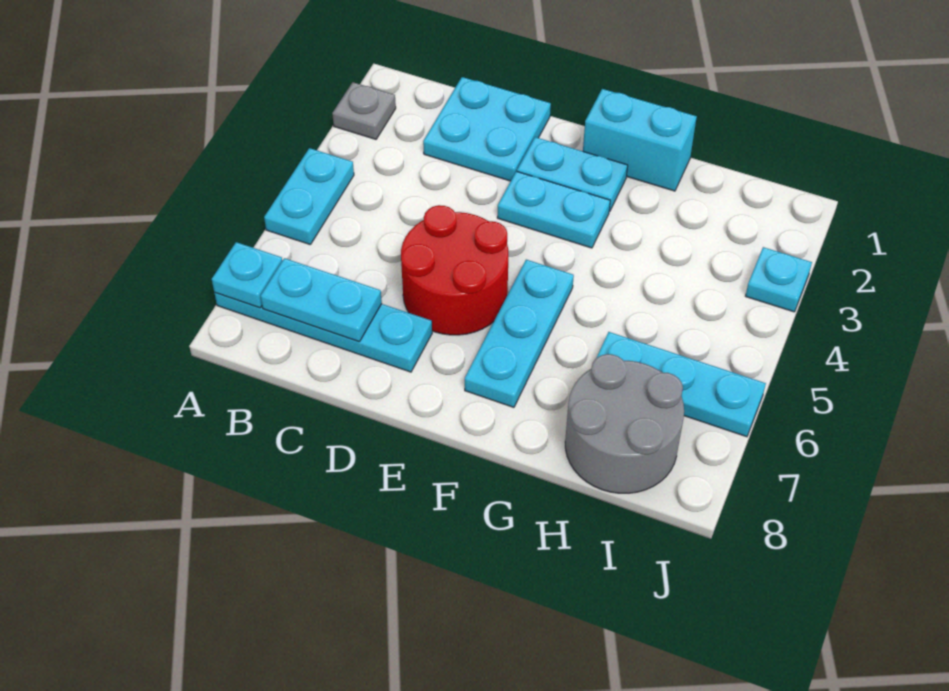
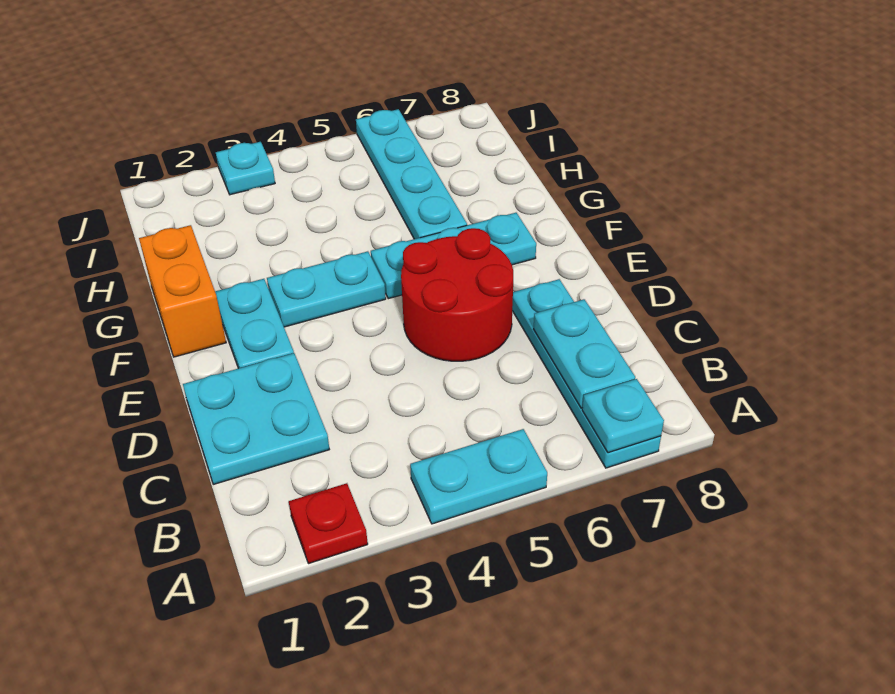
grey 1x1 plate [332,82,396,139] -> red 1x1 plate [289,483,368,564]
cyan 1x2 plate [497,171,610,248] -> cyan 1x2 plate turned to [267,251,386,327]
cyan 1x2 brick [583,89,697,191] -> orange 1x2 brick [139,225,226,357]
cyan 1x3 plate [597,332,766,437] -> cyan 1x4 plate [356,109,467,239]
grey 2x2 round brick [565,354,684,493] -> none

